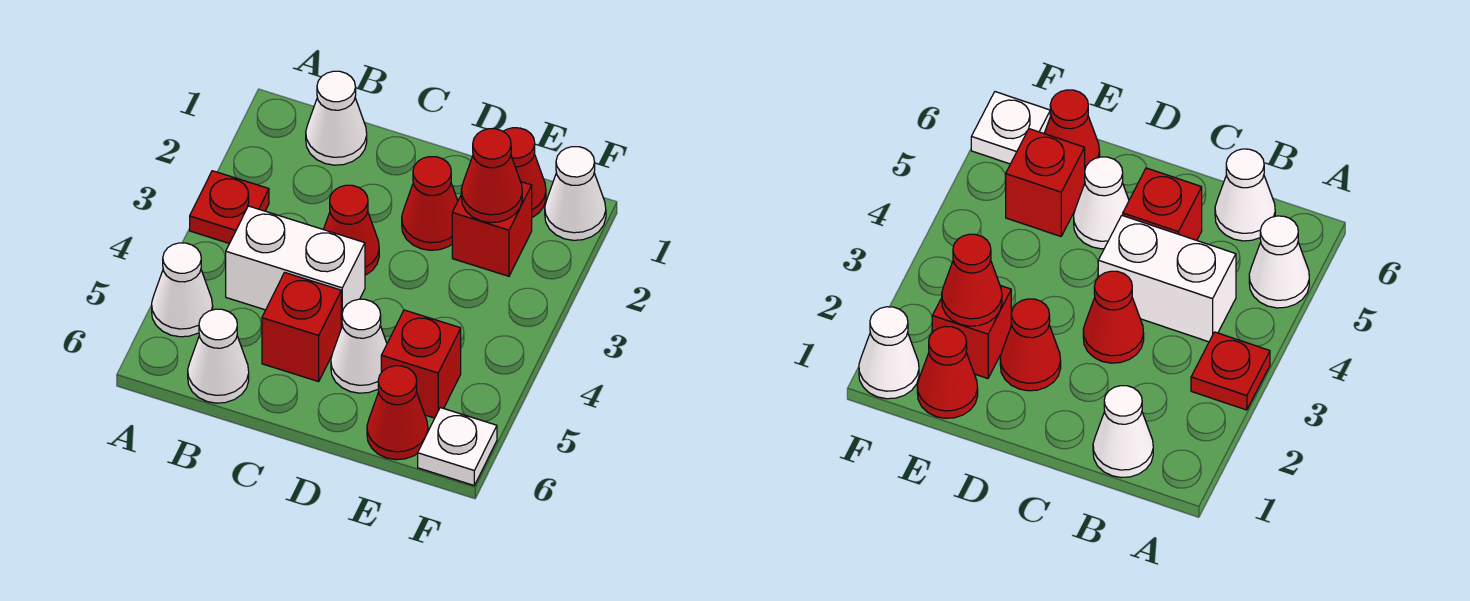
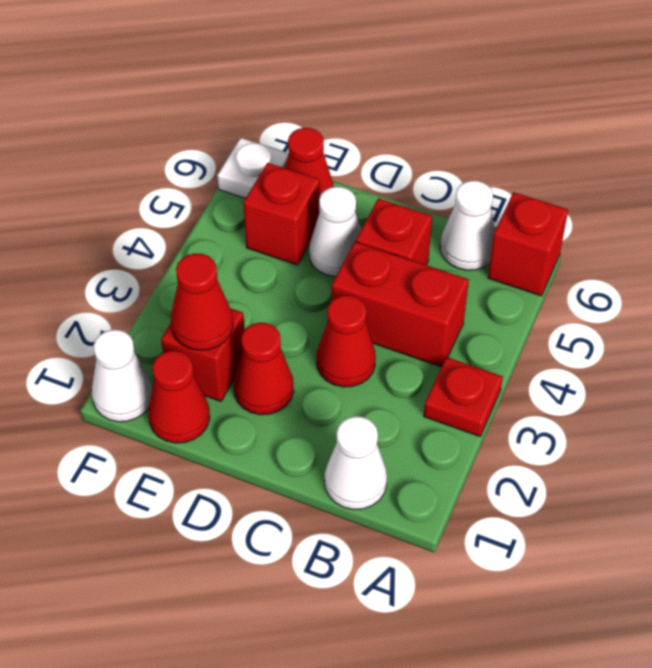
white 1x1 cone [152,243,213,337] -> none
none -> red 1x1 brick [488,192,568,296]
white 1x2 brick [226,206,365,328] -> red 1x2 brick [332,242,469,367]

